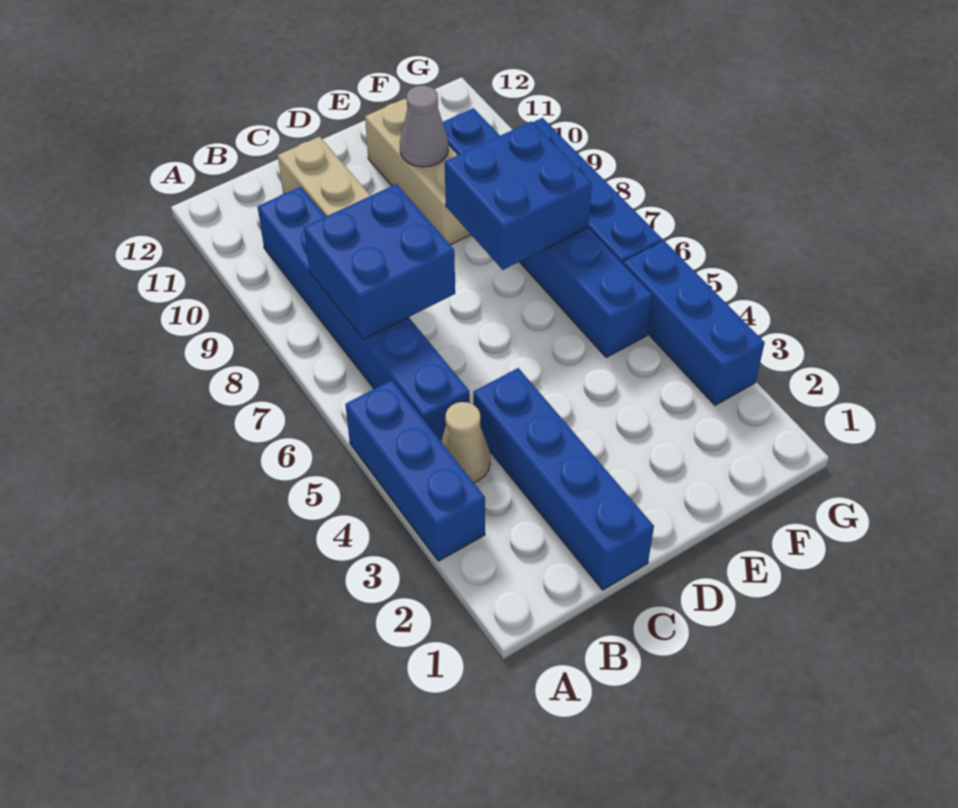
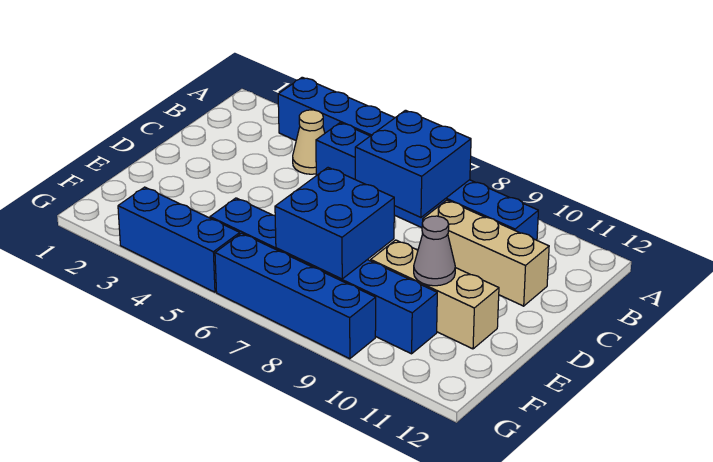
blue 1x4 brick [473,368,654,590] -> none

